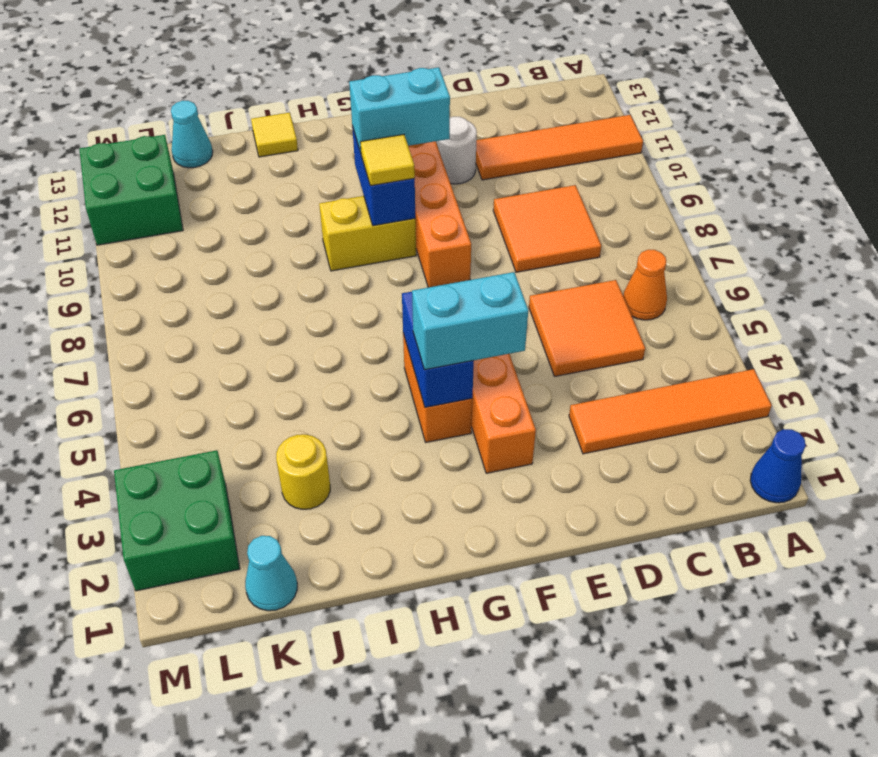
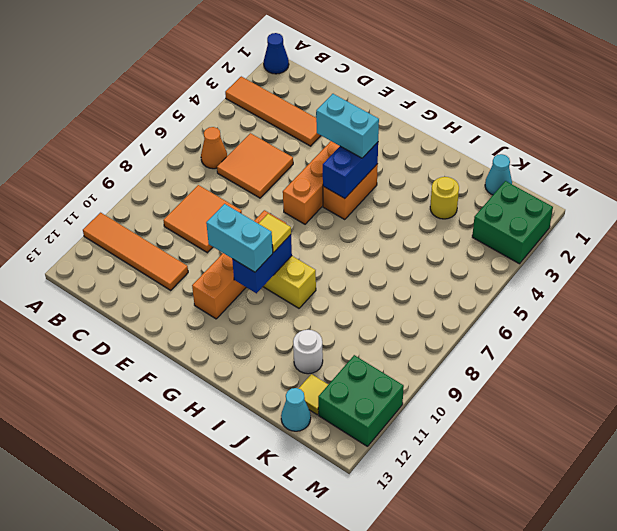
white 1x1 round brick [436,117,477,184] -> white 1x1 round brick moved to [293,330,323,374]
yellow 1x1 tile [251,112,298,157] -> yellow 1x1 tile moved to [299,374,328,415]

